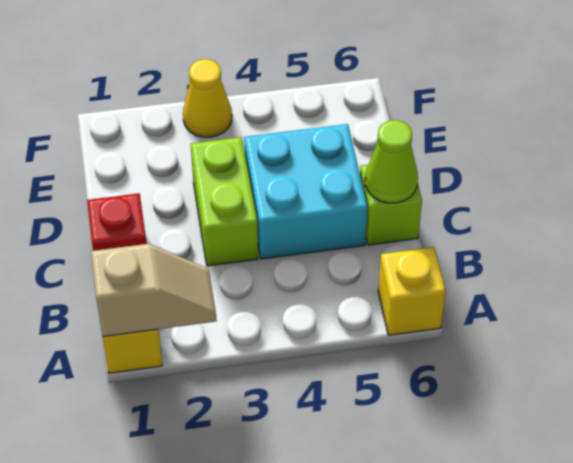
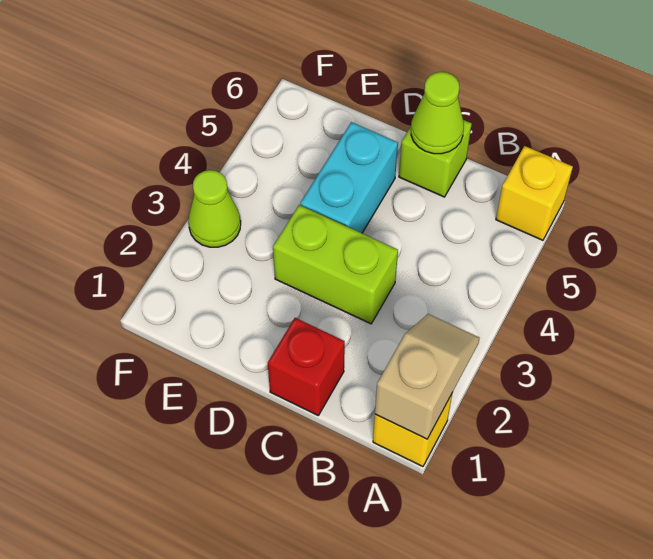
cyan 2x2 brick [244,124,367,259] -> cyan 1x2 brick [300,122,398,233]
yellow 1x1 cone [183,59,232,137] -> lime 1x1 cone [188,170,241,247]

